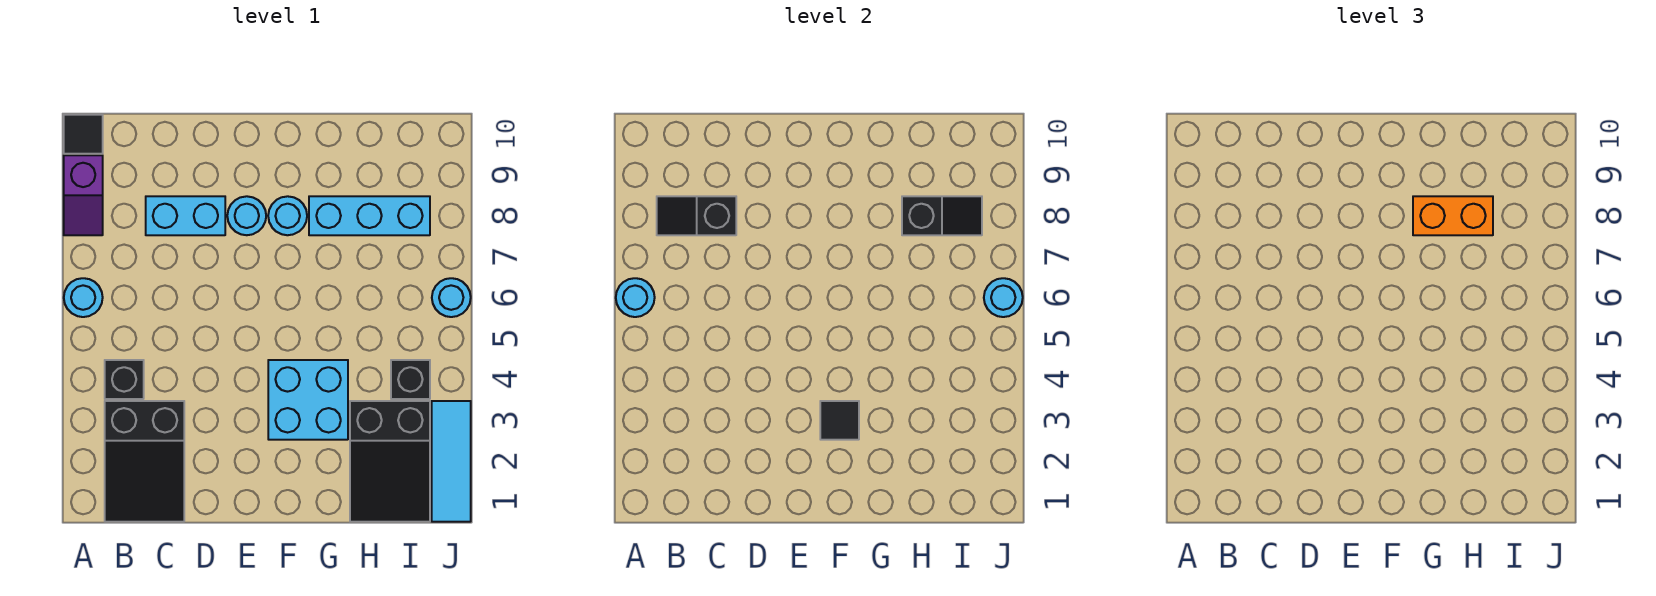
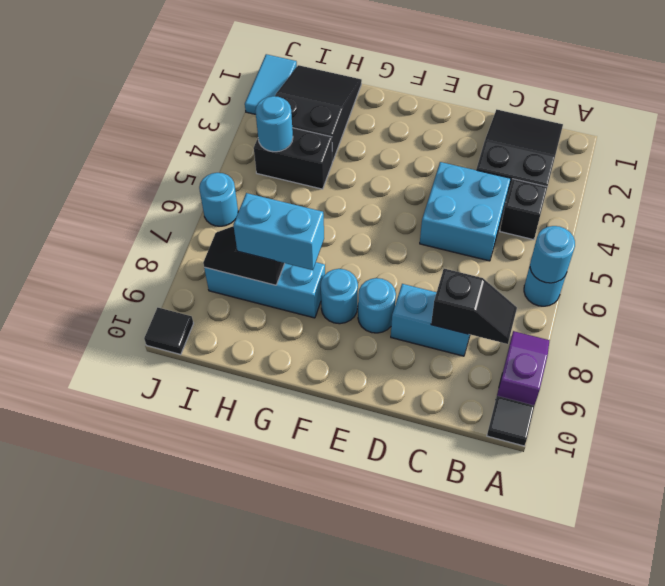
cyan 2x2 brick [268,360,348,440] -> cyan 2x2 brick moved to [420,162,511,261]
black 1x1 tile [820,401,859,440] -> black 1x1 tile moved to [144,308,193,354]
orange 1x2 brick [1413,196,1493,235] -> cyan 1x2 brick [233,193,324,270]
black 1x1 brick [391,360,430,399] -> black 1x2 brick [254,128,332,189]
cyan 1x3 tile [432,401,471,522] -> cyan 1x2 tile [245,54,297,114]
cyan 1x1 round brick [984,278,1023,317] -> cyan 1x1 round brick moved to [255,96,293,152]

